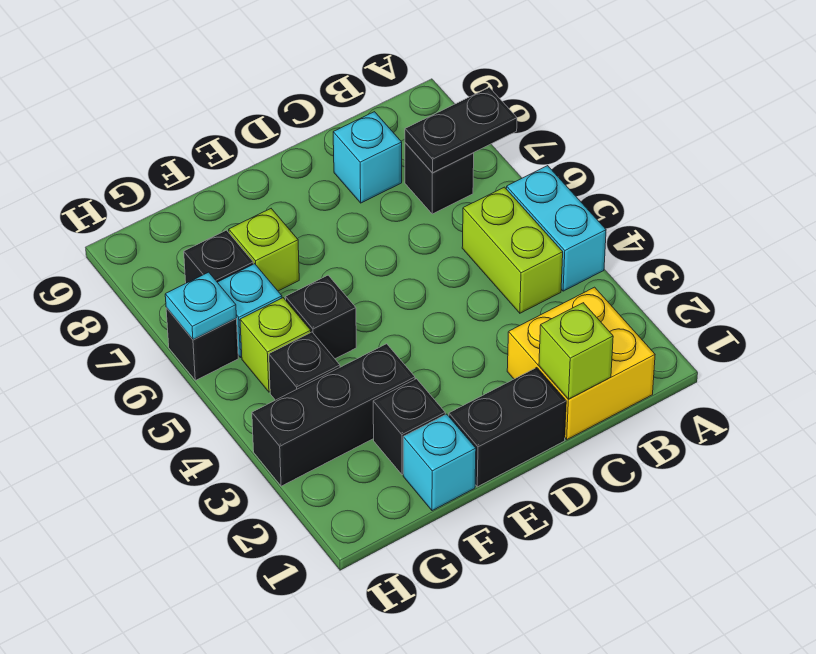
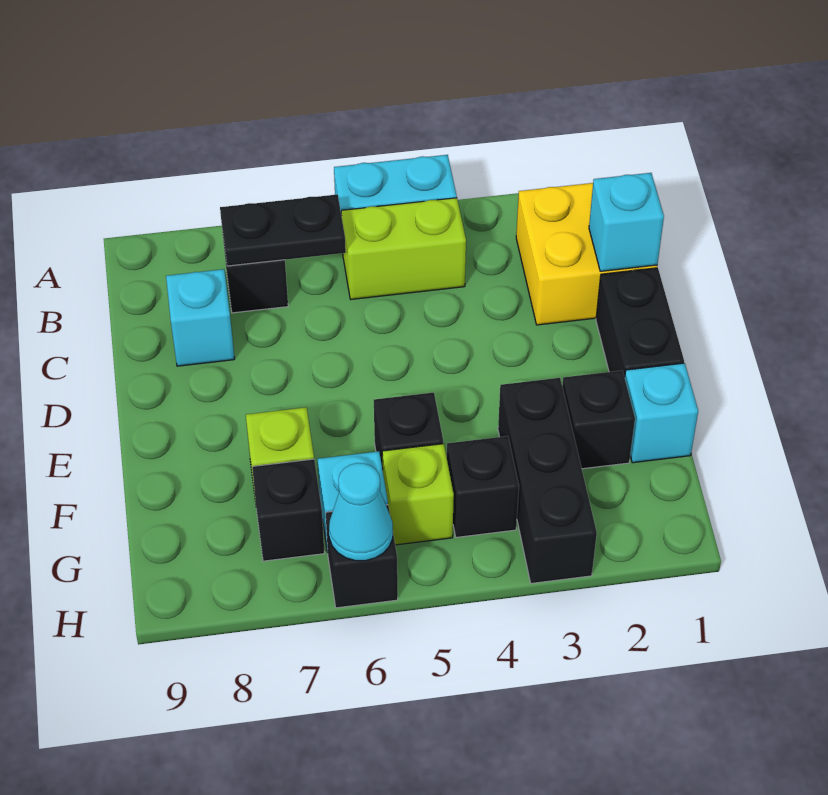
black 1x2 plate [405,87,517,173] -> black 1x2 plate turned to [220,194,346,266]
lime 1x1 brick [539,303,613,399] -> cyan 1x1 brick [589,173,664,271]
cyan 1x1 plate [165,272,236,340] -> cyan 1x1 cone [329,463,393,561]

